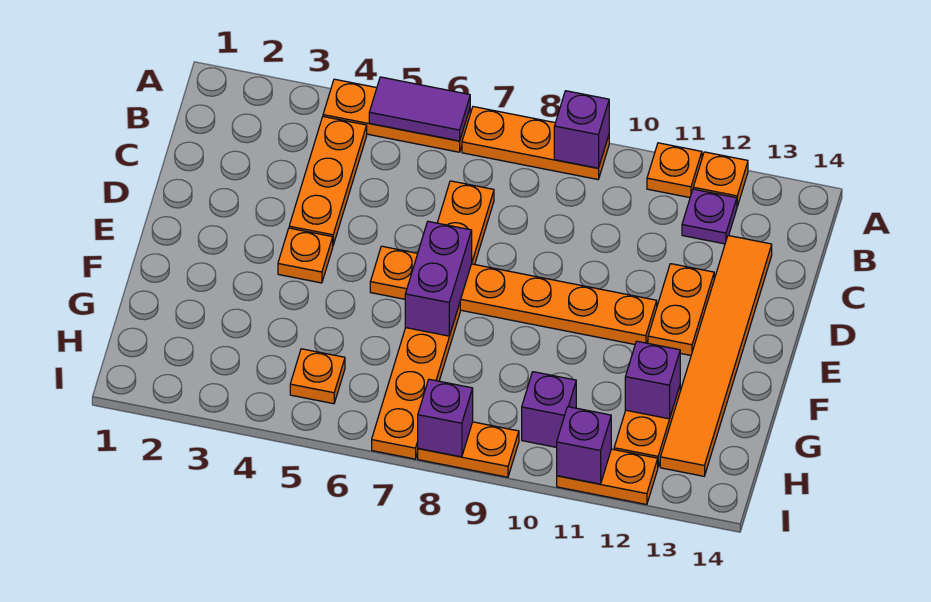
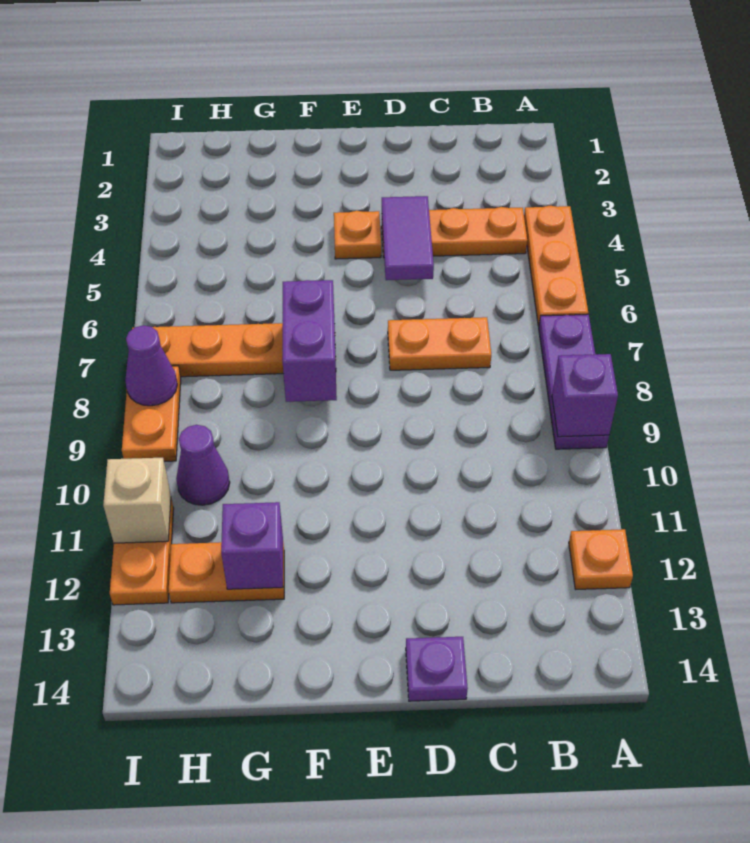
purple 1x2 tile [369,77,470,141] -> purple 1x2 tile moved to [382,196,434,280]
orange 1x3 plate [462,107,609,179] -> purple 1x3 plate [539,314,609,449]
orange 1x1 plate [647,143,702,198] -> none
purple 1x1 plate [682,189,737,244] -> purple 1x1 plate moved to [406,637,468,701]
orange 1x6 tile [660,235,772,476] -> none
orange 1x2 plate [648,264,714,355] -> none
orange 1x6 plate [370,246,657,344] -> none
purple 1x2 brick [405,221,472,336] -> purple 1x2 brick turned to [283,280,337,402]
orange 1x1 plate [290,349,345,404] -> none
purple 1x1 brick [522,372,576,447] -> purple 1x1 cone [176,425,230,505]
purple 1x1 brick [418,379,473,457] -> purple 1x1 cone [125,325,177,406]
purple 1x1 brick [557,407,611,484] -> tan 1x1 brick [103,458,171,543]

